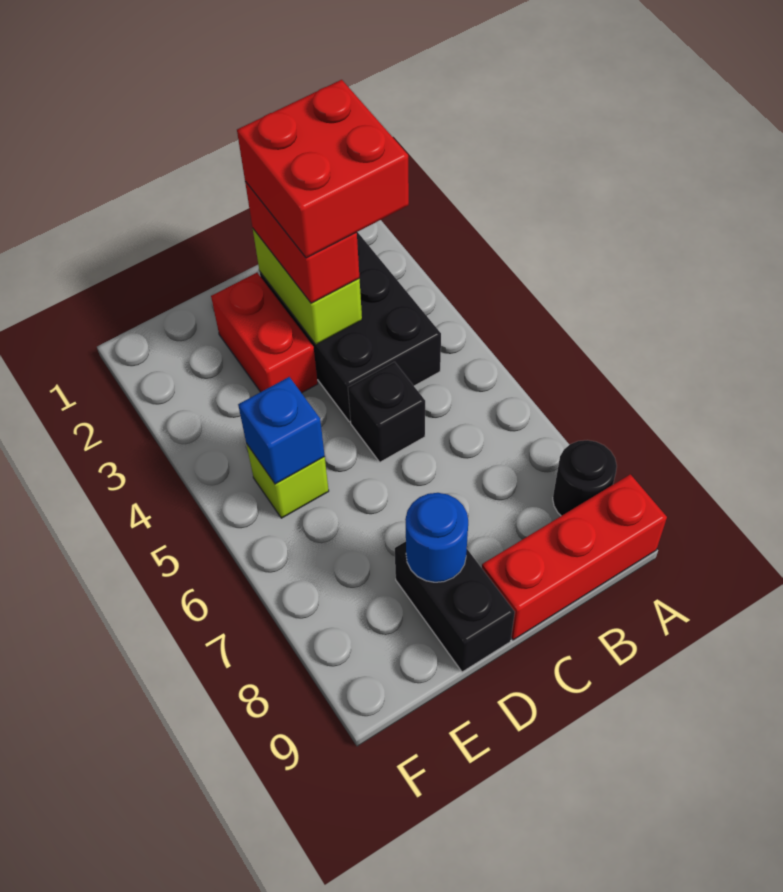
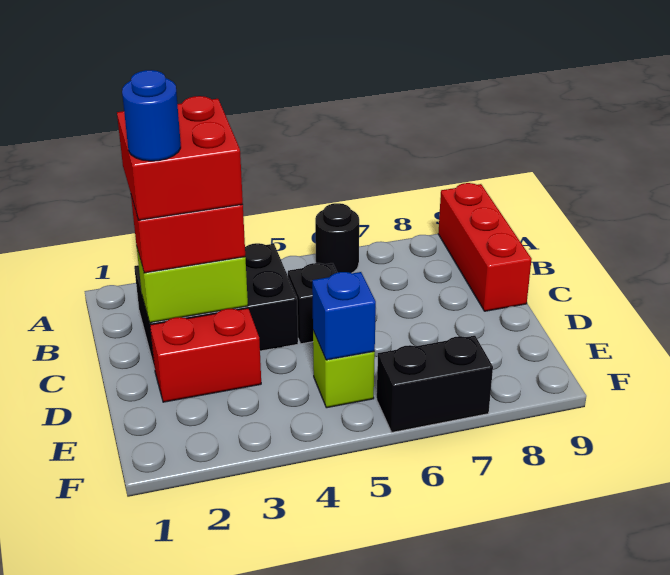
black 1x1 round brick [553,440,617,516] -> black 1x1 round brick moved to [315,203,359,273]
black 1x2 brick [395,541,515,672] -> black 1x2 brick moved to [377,336,493,432]
blue 1x1 round brick [405,493,468,582] -> blue 1x1 round brick moved to [122,70,181,161]

